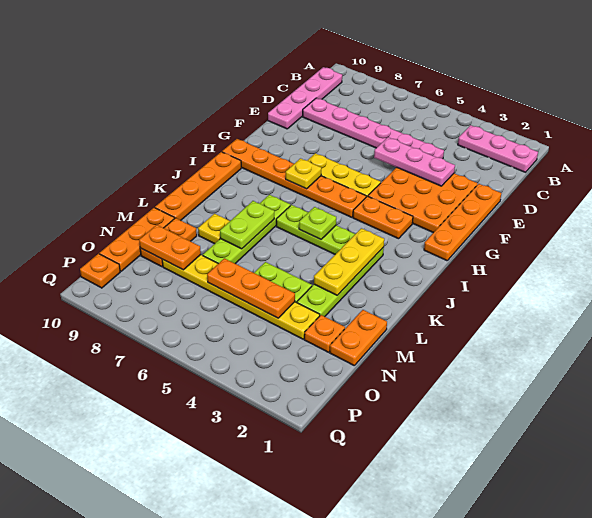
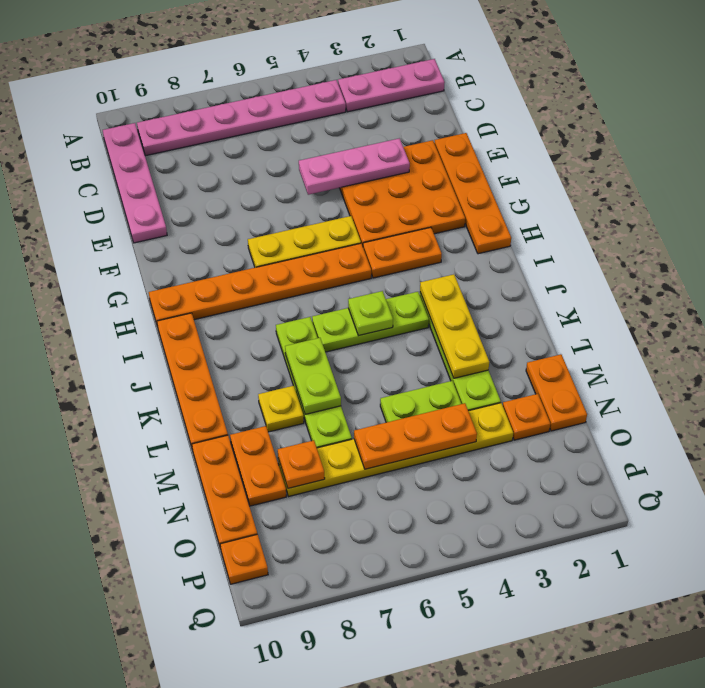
pink 1x6 plate [303,98,444,159] -> pink 1x6 plate moved to [137,80,346,156]
yellow 1x1 plate [286,158,321,189] -> none
orange 1x2 plate [139,225,201,270] -> orange 1x1 plate [278,440,325,488]

